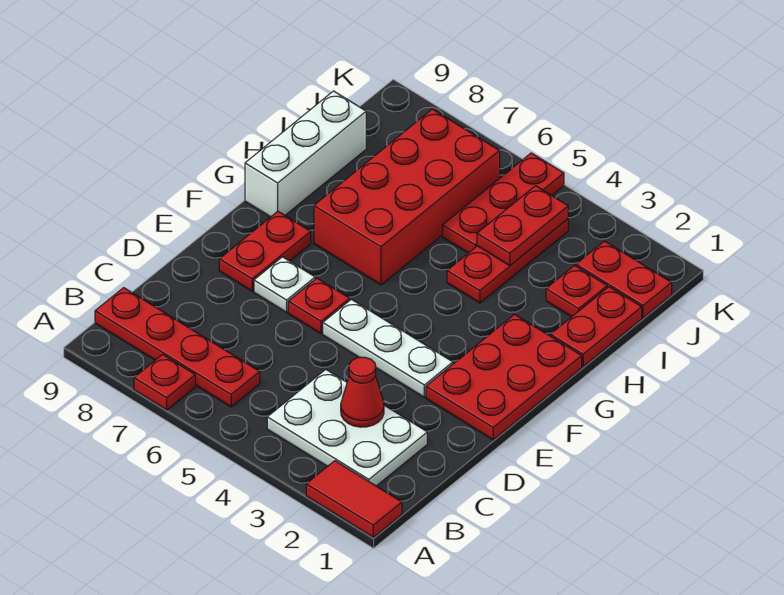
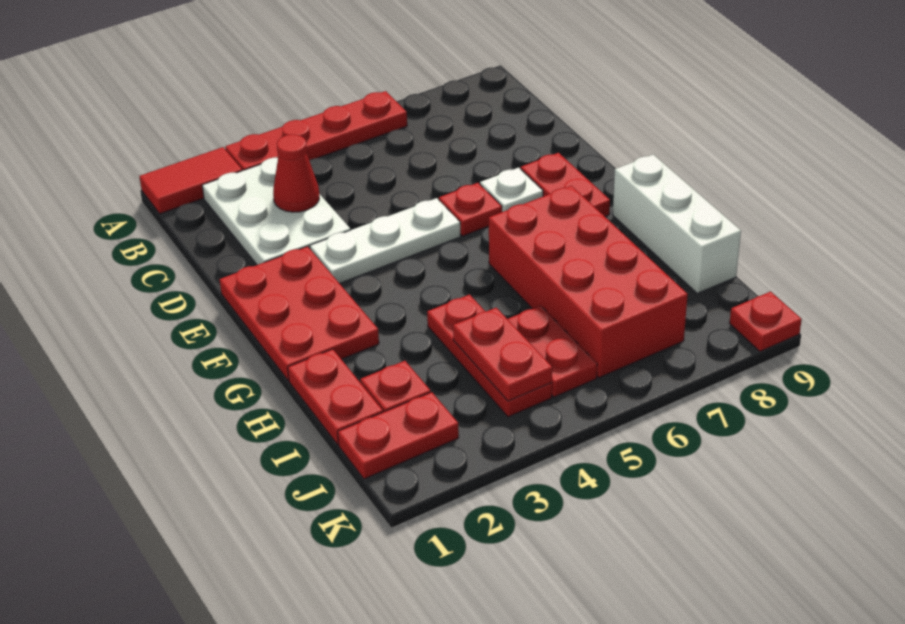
red 1x1 plate [134,355,195,410] -> red 1x1 plate moved to [729,292,802,351]
white 2x3 plate [267,370,427,486] -> white 2x3 plate turned to [202,158,351,265]
red 1x4 plate [95,288,260,407] -> red 1x4 plate moved to [225,91,407,171]
red 1x3 plate [443,153,564,253] -> red 1x2 plate [508,305,597,397]

